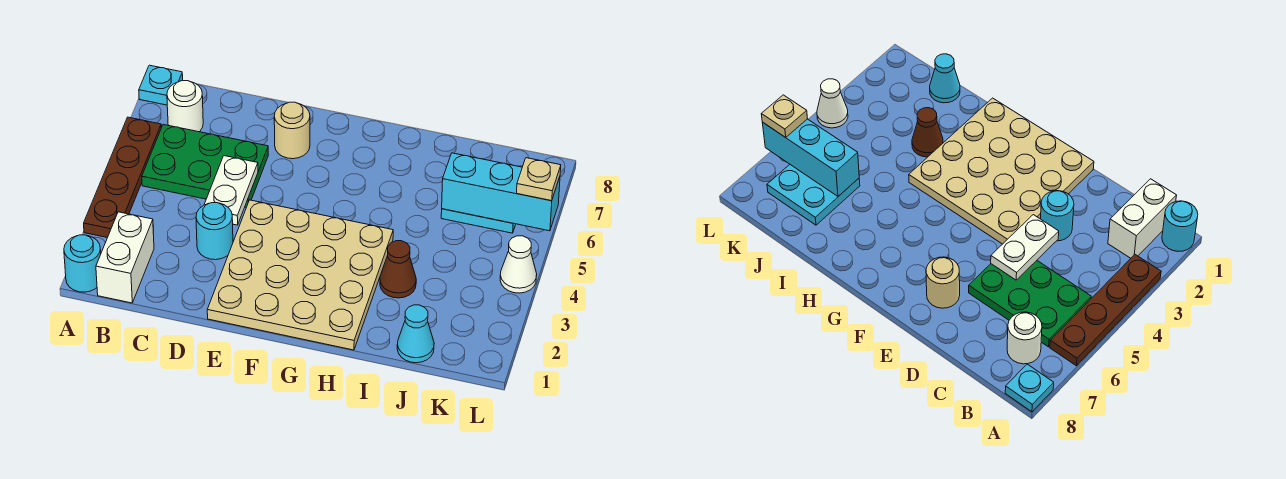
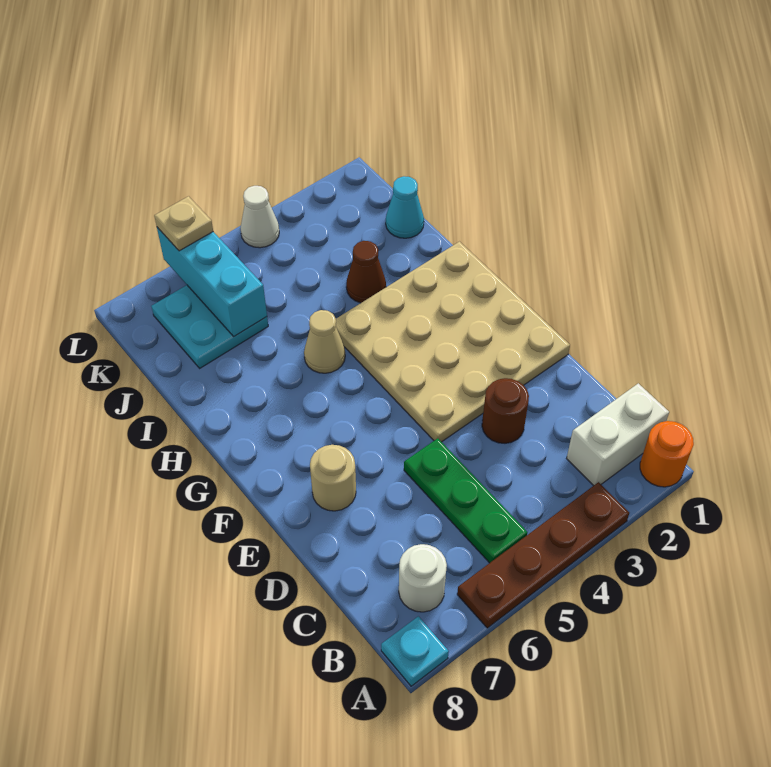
cyan 1x1 round brick [64,235,101,292] -> orange 1x1 round brick [640,421,694,487]
green 2x3 plate [142,125,268,207] -> green 1x3 plate [404,438,527,563]
cyan 1x1 round brick [196,203,233,260] -> brown 1x1 round brick [482,378,529,443]
white 1x2 plate [204,156,258,225] -> none
none -> tan 1x1 cone [304,310,345,373]

